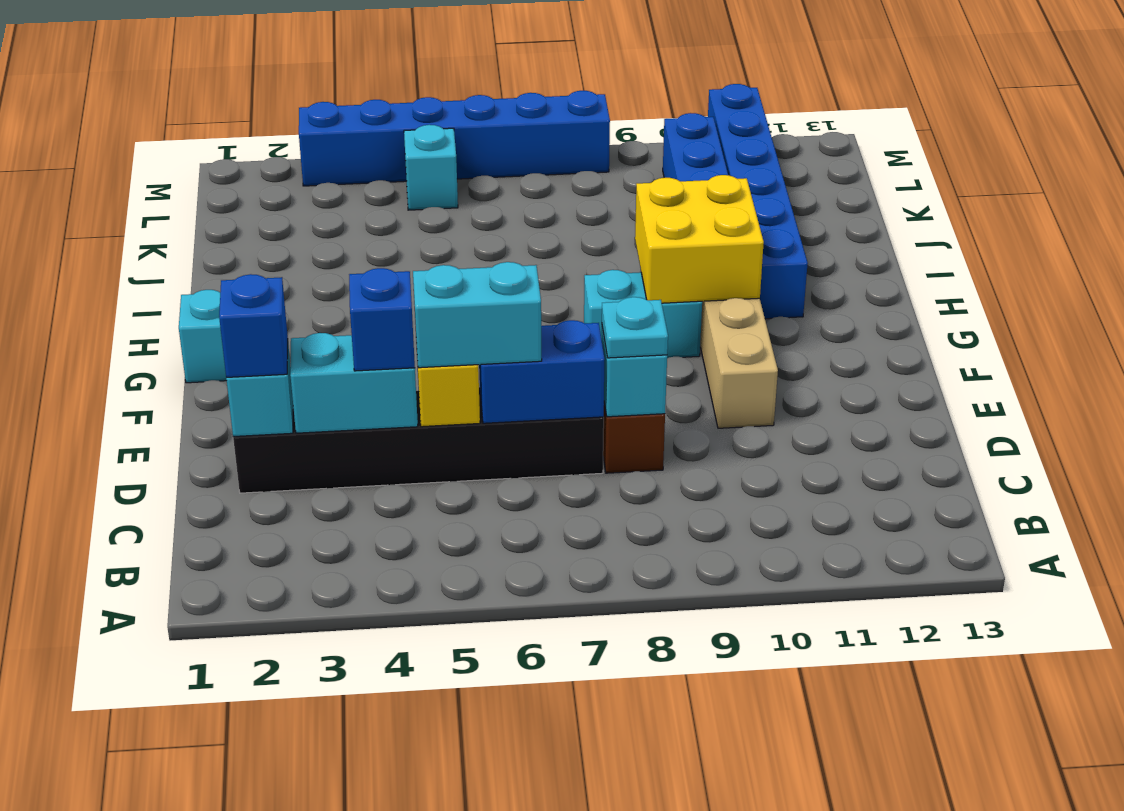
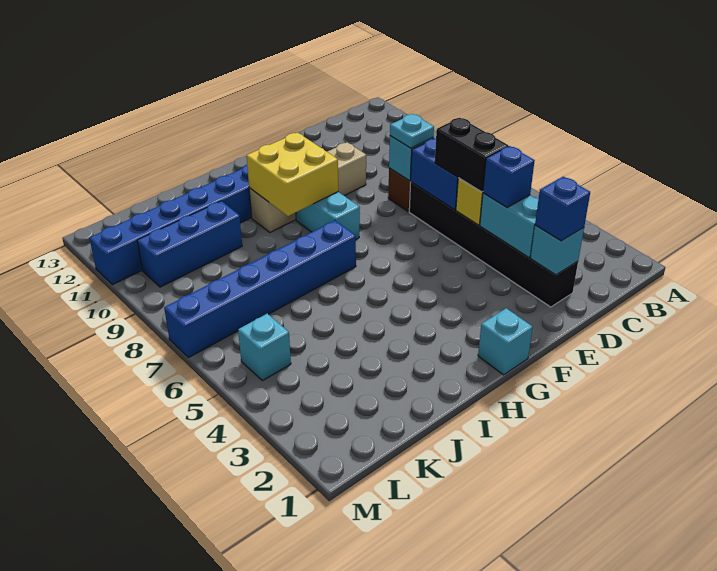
cyan 1x2 brick [413,262,542,368] -> black 1x2 brick [435,118,508,192]
blue 1x6 brick [299,91,610,186] -> blue 1x6 brick turned to [164,221,356,358]

